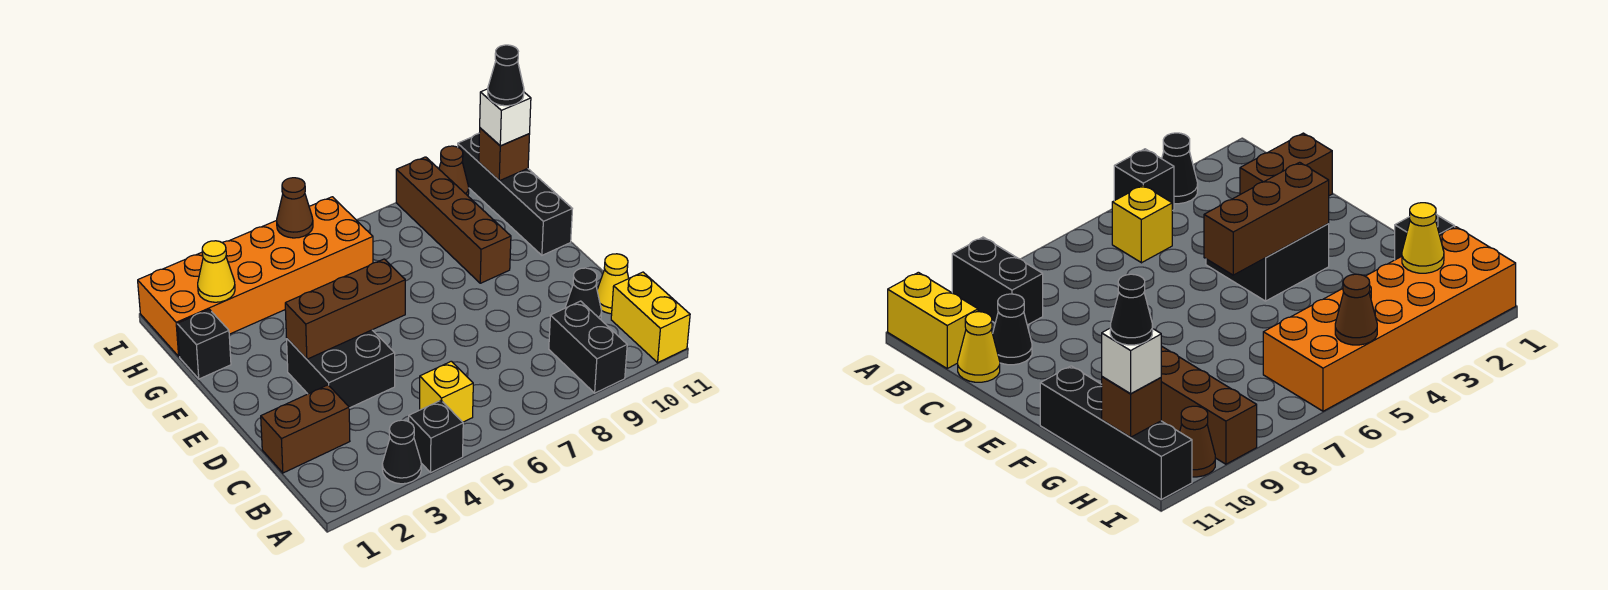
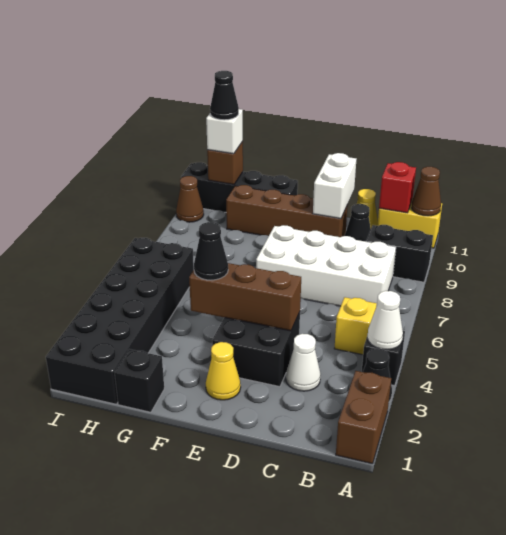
none -> white 1x1 cone [367,291,403,350]
none -> white 2x4 brick [256,225,396,307]
none -> red 1x1 brick [379,162,416,213]
brown 1x2 brick [261,385,350,473] -> brown 1x2 brick moved to [336,371,391,464]
none -> white 1x1 cone [286,334,320,391]
none -> white 1x2 brick [313,153,356,219]
brown 1x3 brick [285,259,405,359] -> brown 1x3 brick turned to [189,263,301,331]
none -> black 1x1 cone [194,222,228,280]
brown 1x4 brick [396,157,511,283] -> brown 1x4 brick moved to [226,185,348,237]
orange 2x6 brick [138,197,373,356] -> black 2x6 brick [46,238,194,404]
yellow 1x1 cone [198,241,235,302] -> yellow 1x1 cone moved to [206,342,241,400]
brown 1x1 cone [277,178,313,238] -> brown 1x1 cone moved to [412,167,441,216]

